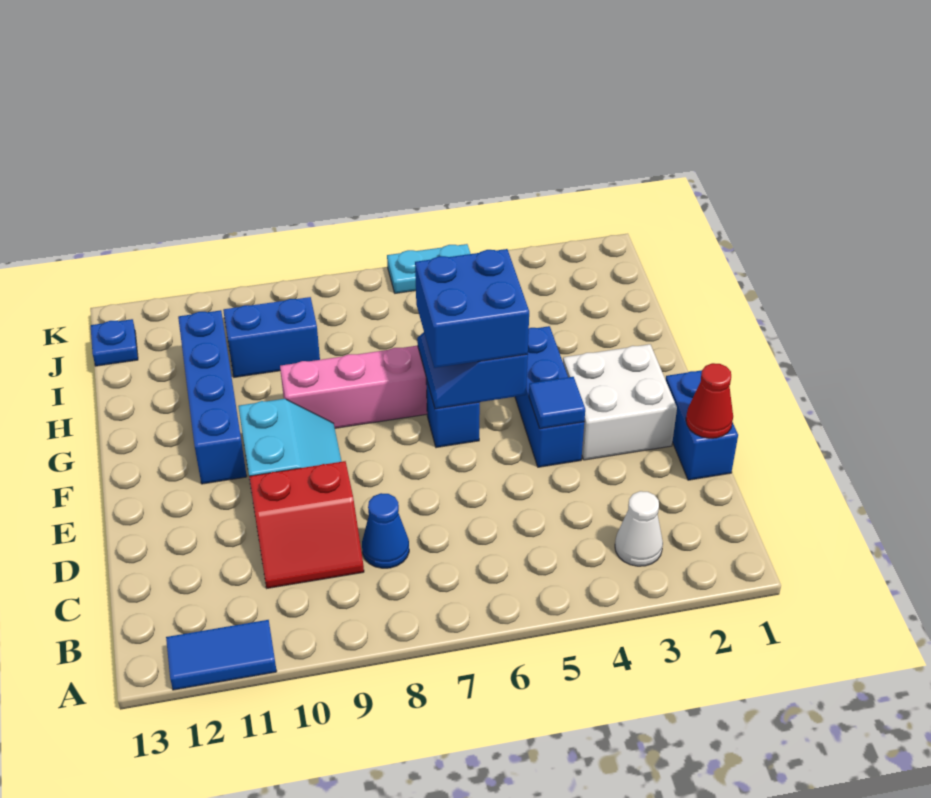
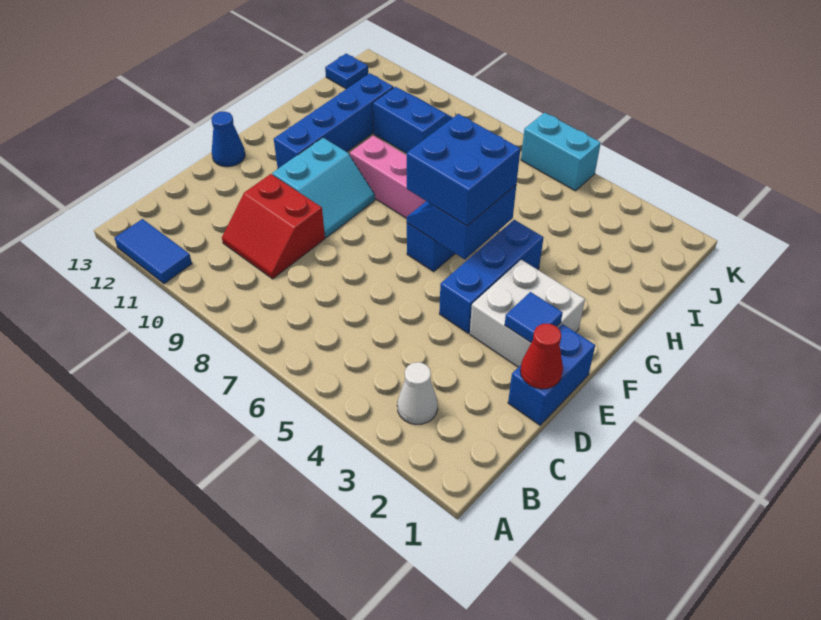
blue 1x1 cone [362,493,409,568] -> blue 1x1 cone moved to [212,112,245,167]
blue 1x1 tile [529,377,585,429] -> blue 1x1 tile moved to [505,292,563,343]
cyan 1x2 plate [387,244,471,293] -> cyan 1x2 brick [521,113,601,191]

